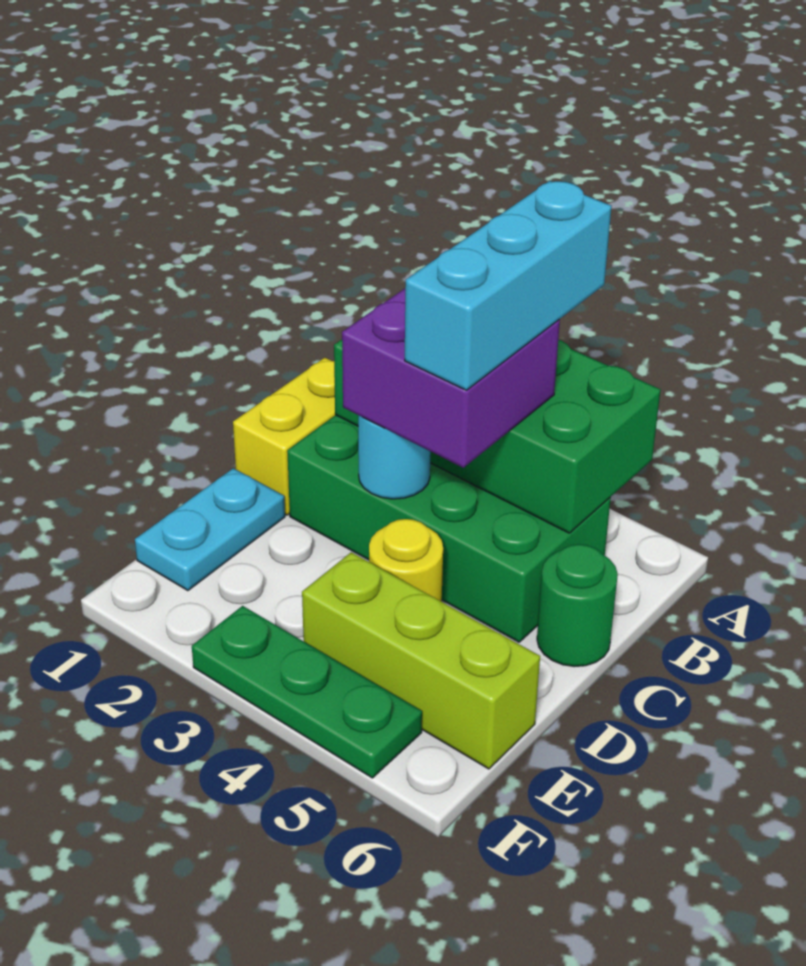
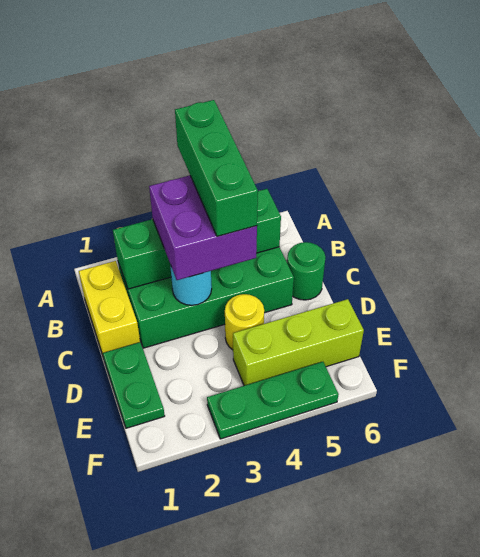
green 2x4 brick [334,340,660,533] -> green 1x4 brick [113,189,281,289]
cyan 1x3 brick [405,181,612,390] -> green 1x3 brick [175,100,258,236]
cyan 1x2 plate [135,468,285,591] -> green 1x2 plate [103,342,165,428]

